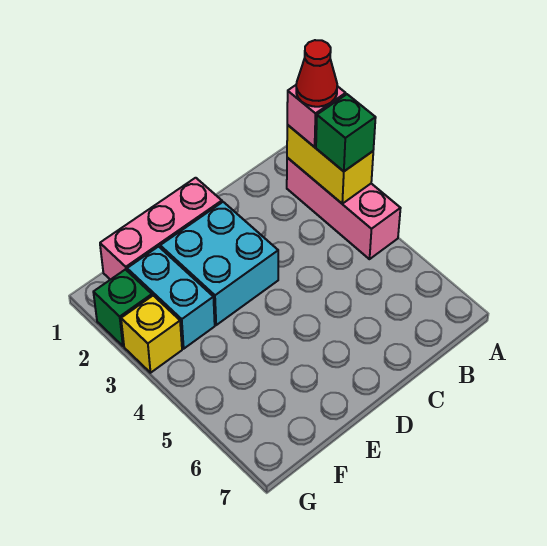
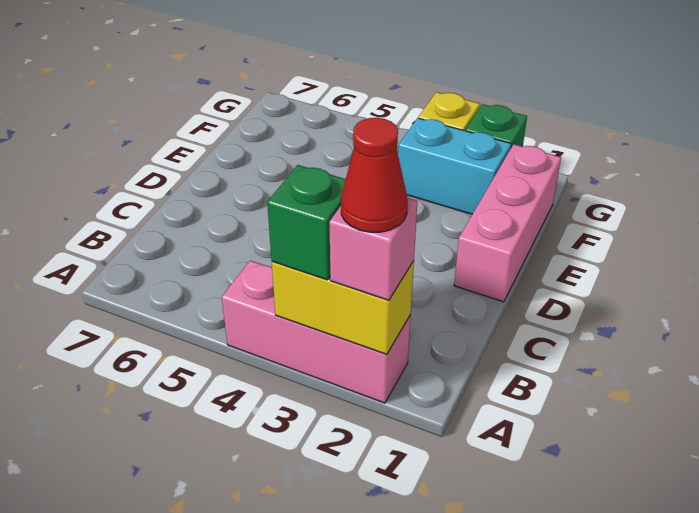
cyan 2x2 brick [160,202,278,325] -> none

